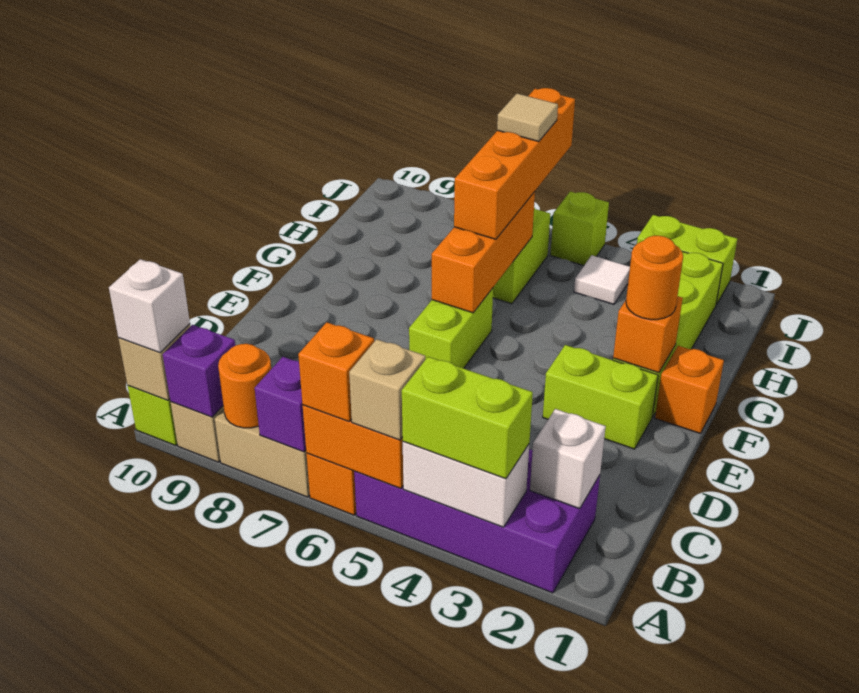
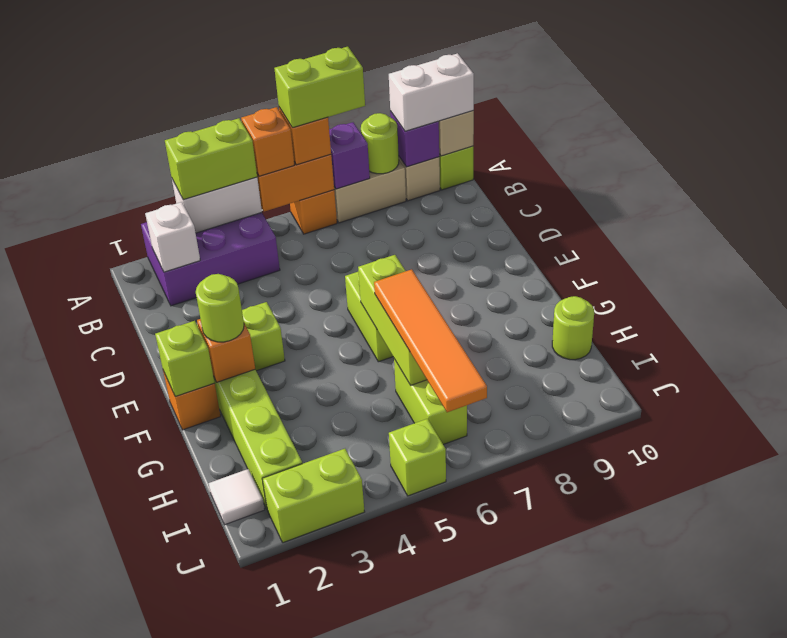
purple 2x4 brick [354,449,600,593] -> purple 2x3 brick [141,213,280,306]
tan 1x1 brick [349,339,425,440] -> orange 1x1 brick [241,107,294,176]
none -> lime 1x2 brick [274,47,365,128]
orange 1x1 round brick [218,344,271,428] -> lime 1x1 round brick [361,113,399,174]
white 1x1 brick [109,259,190,353] -> white 1x2 brick [389,53,474,131]
none -> lime 1x1 brick [155,321,214,397]
orange 1x1 round brick [626,236,683,320] -> lime 1x1 round brick [196,274,244,342]
orange 1x3 brick [432,192,535,313] -> lime 1x3 brick [358,255,427,385]
orange 1x4 brick [454,88,575,239] -> orange 1x4 tile [374,269,487,412]
none -> lime 1x1 round brick [552,296,594,360]
white 1x1 tile [574,255,630,304] -> white 1x1 tile moved to [209,469,265,525]
tan 1x1 tile [497,94,558,142] -> none

